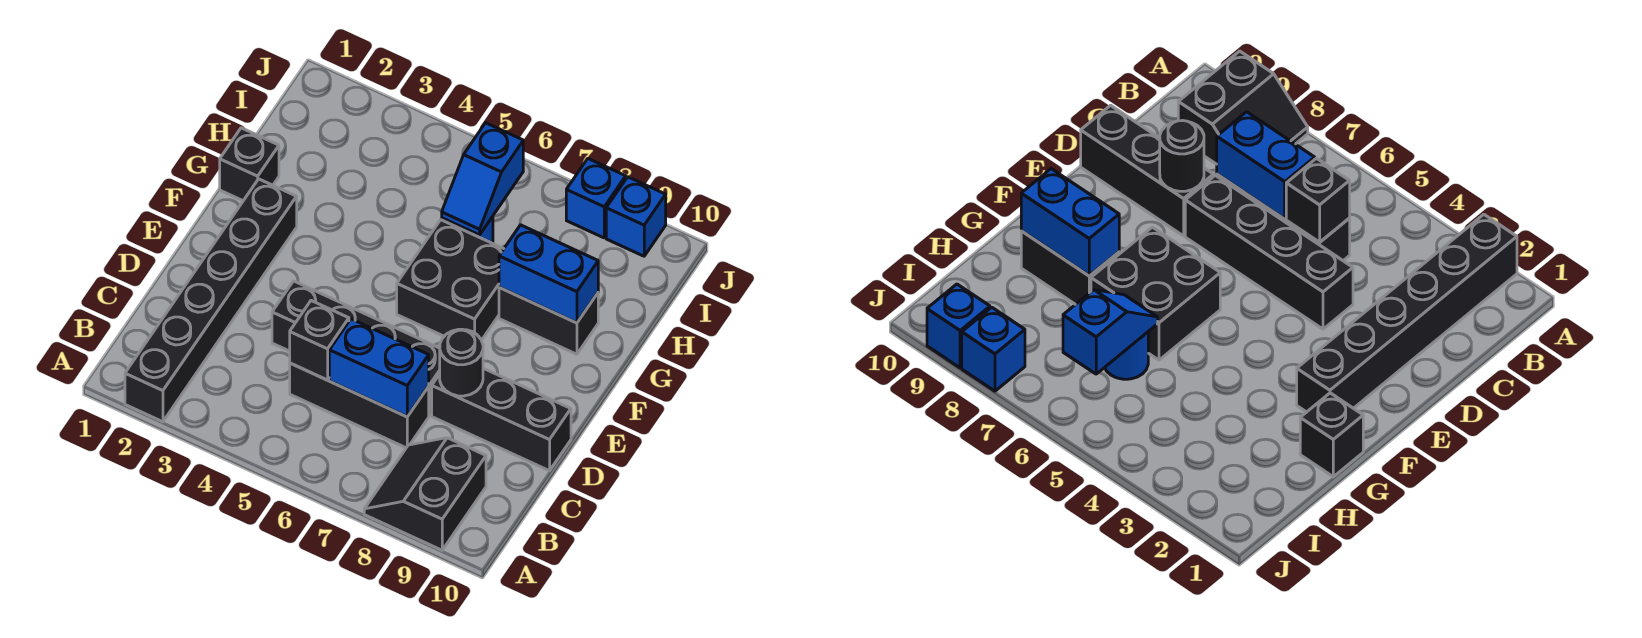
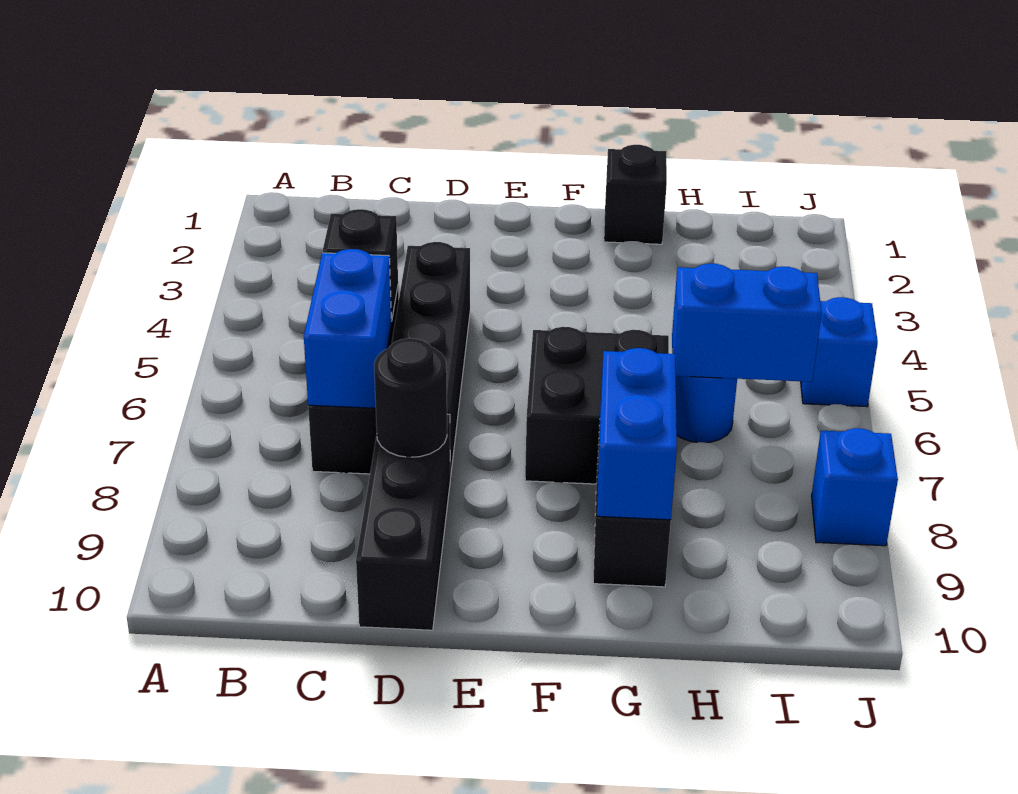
black 1x6 brick [125,179,297,422] -> none
black 2x2 slope [364,438,486,550] -> none
blue 1x2 slope [442,123,523,235] -> blue 1x2 brick [672,264,822,382]
blue 1x1 brick [606,177,666,256] -> blue 1x1 brick moved to [801,297,878,407]

